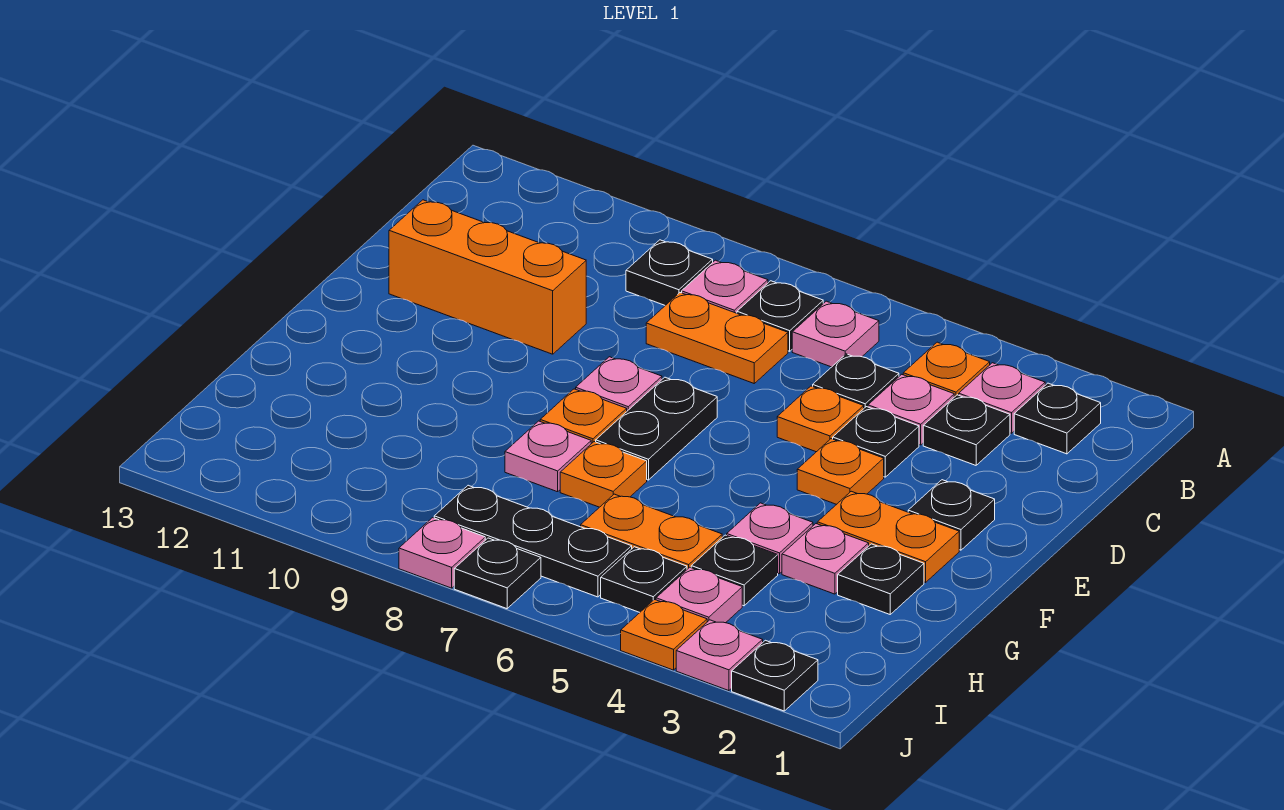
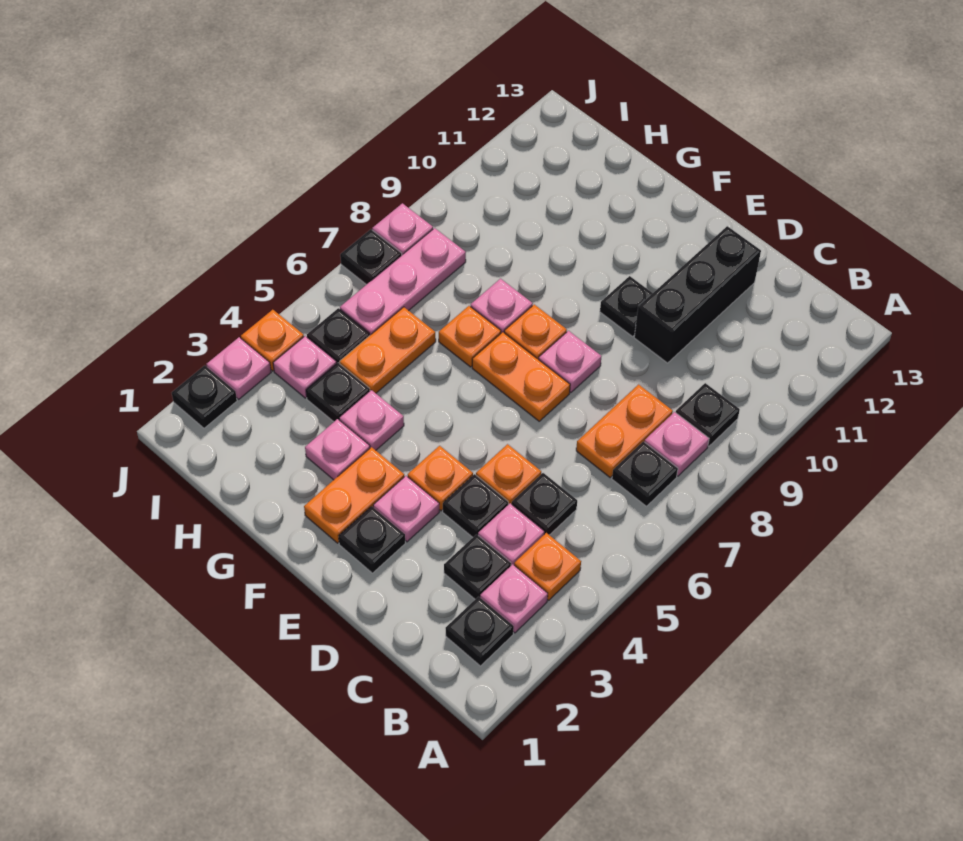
pink 1x1 plate [792,301,879,367] -> pink 1x1 plate moved to [373,476,439,542]
orange 1x3 brick [389,200,586,354] -> black 1x3 brick [634,226,761,363]
black 1x2 plate [596,377,717,480] -> orange 1x2 plate [472,332,570,421]
black 1x1 plate [838,544,924,614] -> black 1x1 plate moved to [600,276,653,336]
black 1x3 plate [434,485,632,597] -> pink 1x3 plate [340,228,466,335]

